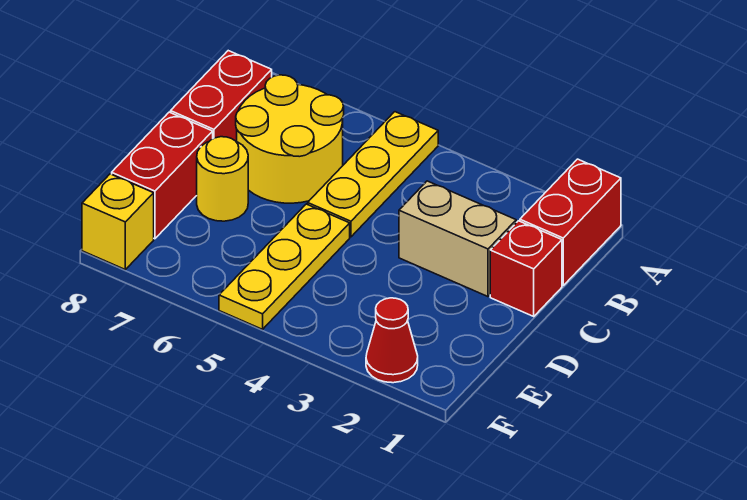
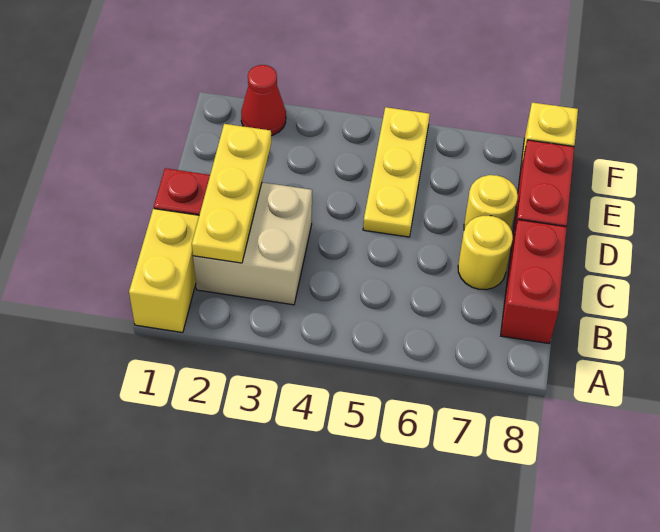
red 1x2 brick [520,159,621,286] -> yellow 1x2 brick [129,209,199,333]
yellow 1x3 plate [308,112,438,237] -> yellow 1x3 plate moved to [192,124,271,263]
yellow 2x2 round brick [236,75,344,203] -> yellow 1x1 round brick [458,216,513,290]
tan 1x2 brick [399,181,516,297] -> tan 2x2 brick [193,182,312,305]

